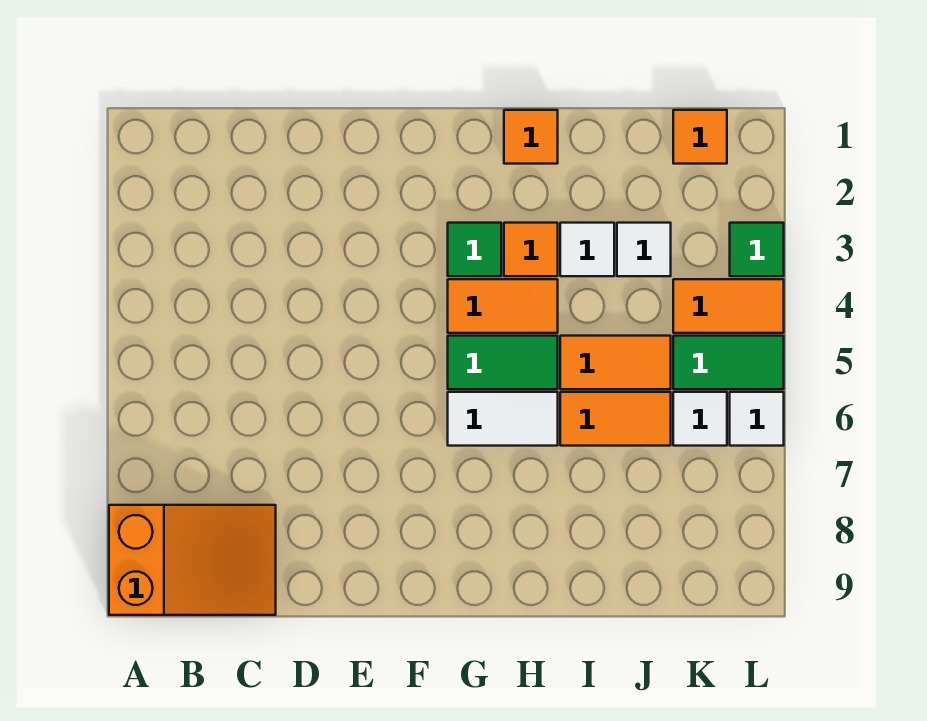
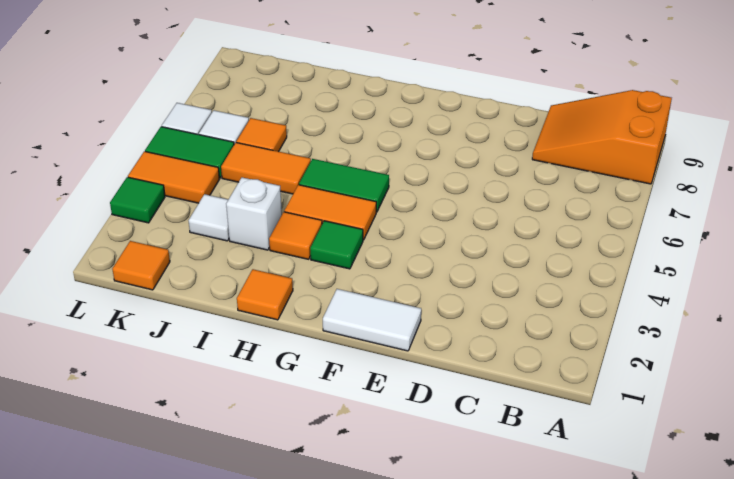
white 1x2 tile [448,392,558,446] -> white 1x2 tile moved to [323,289,421,351]
white 1x1 tile [560,223,614,276] -> white 1x1 brick [226,177,282,250]
orange 1x2 tile [560,392,671,446] -> orange 1x1 tile [236,118,287,152]

